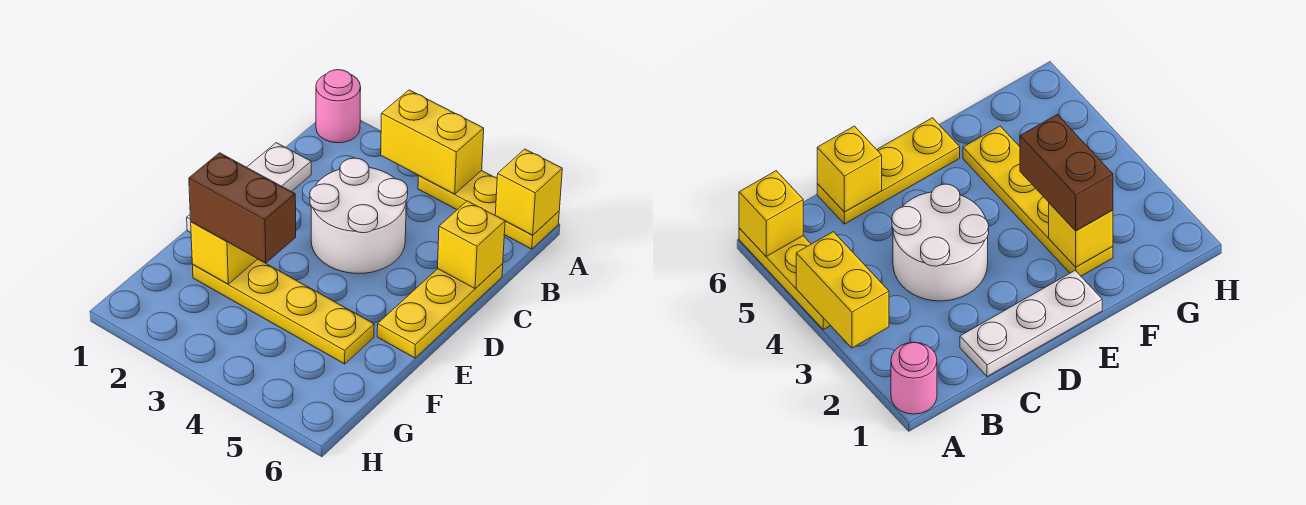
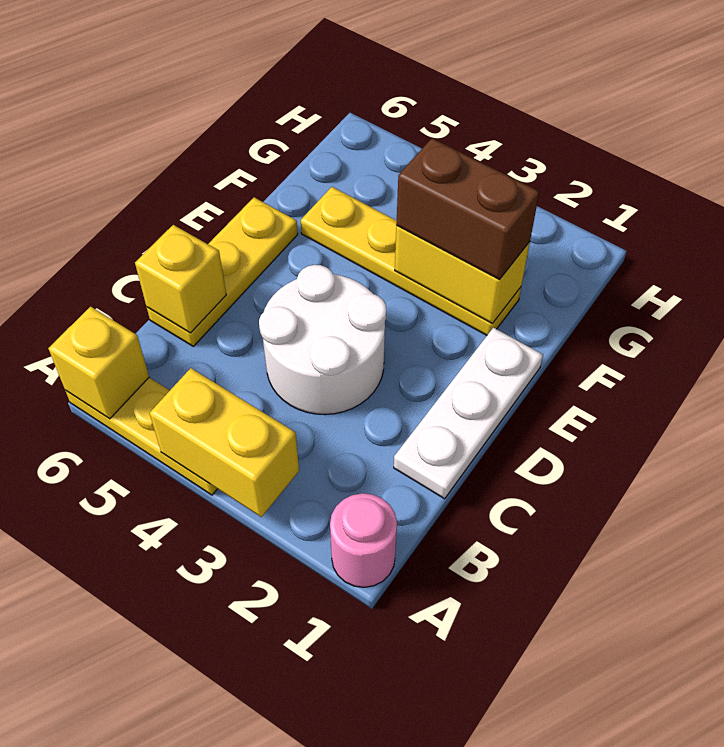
yellow 1x1 brick [191,222,257,284] -> yellow 1x2 brick [395,226,530,323]

